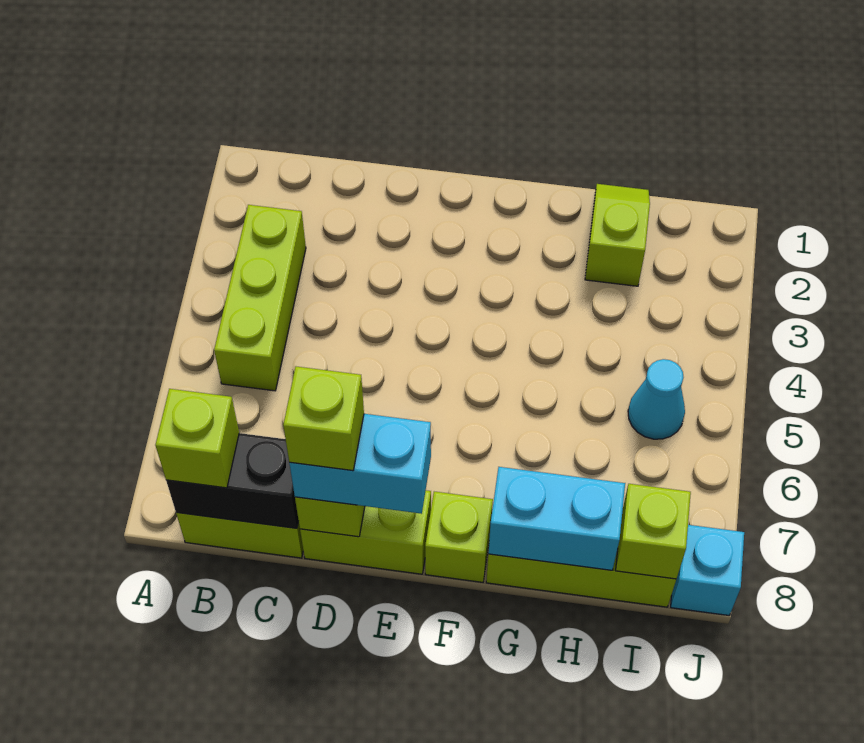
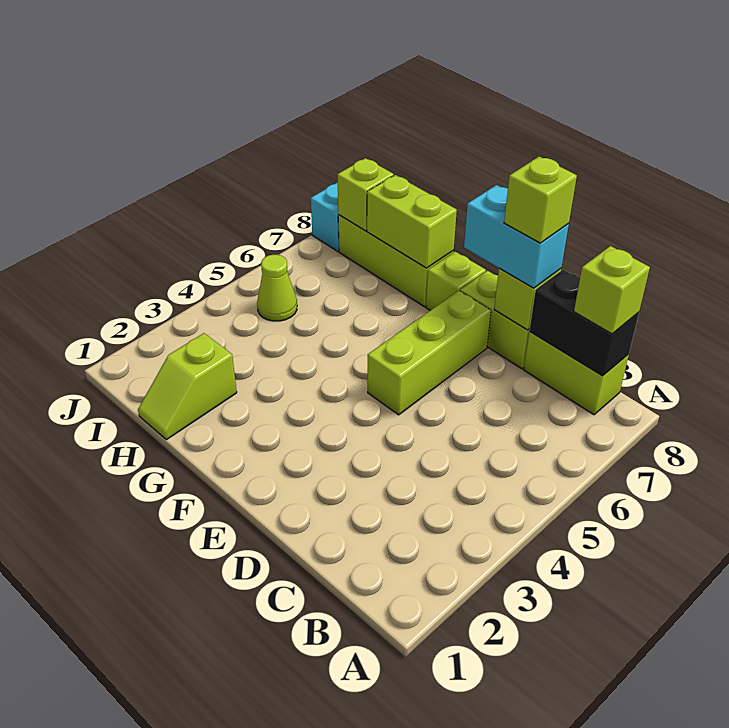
lime 1x3 brick [214,205,306,391] -> lime 1x3 brick moved to [368,291,491,415]
cyan 1x2 brick [488,467,625,570] -> lime 1x2 brick [367,175,457,268]
cyan 1x1 cone [628,359,685,439] -> lime 1x1 cone [257,255,297,321]

